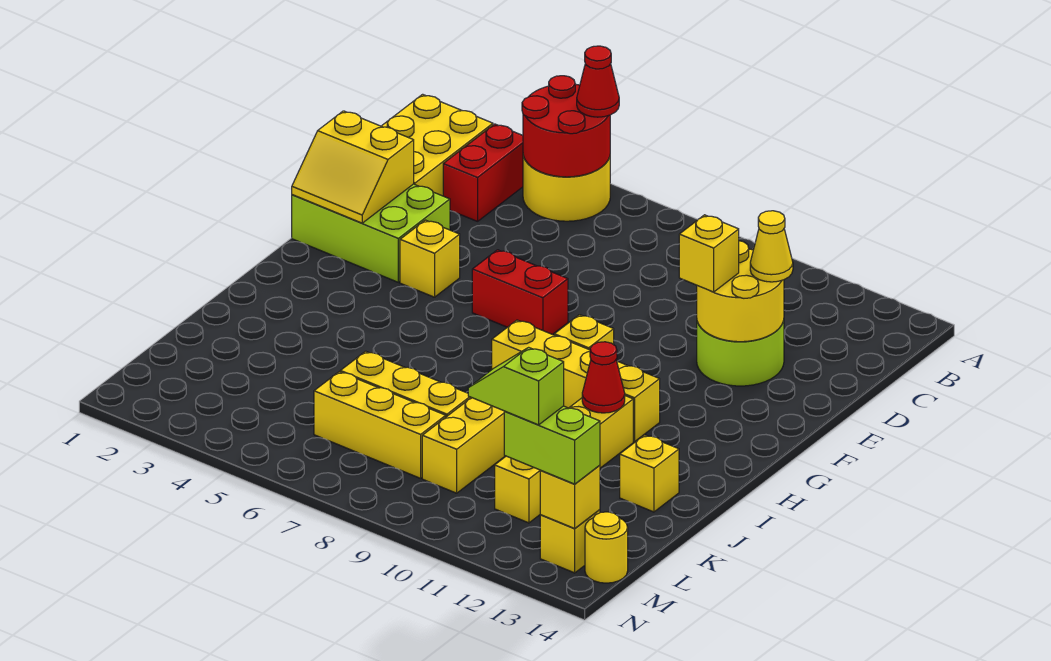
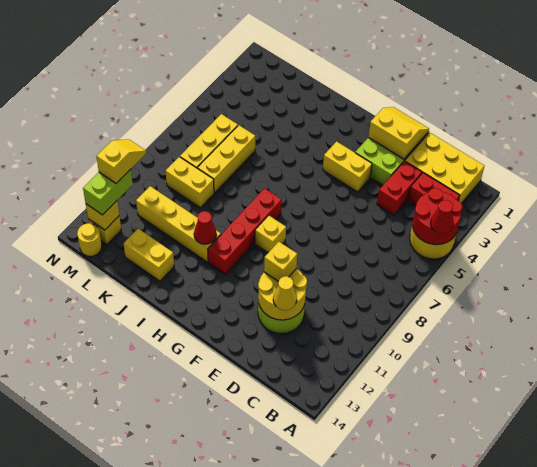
yellow 2x2 slope [292,111,414,223] -> yellow 2x2 slope turned to [368,107,429,159]
yellow 1x1 brick [400,220,460,297] -> yellow 1x2 brick [323,141,372,192]
red 1x2 brick [472,250,568,335] -> red 1x2 brick moved to [377,161,422,215]
yellow 1x4 brick [492,320,660,442] -> red 1x4 brick [208,188,282,275]
yellow 1x1 brick [620,435,679,512] -> yellow 1x2 brick [124,229,174,281]
lime 1x2 slope [468,347,564,425] -> yellow 1x2 slope [96,139,146,183]

